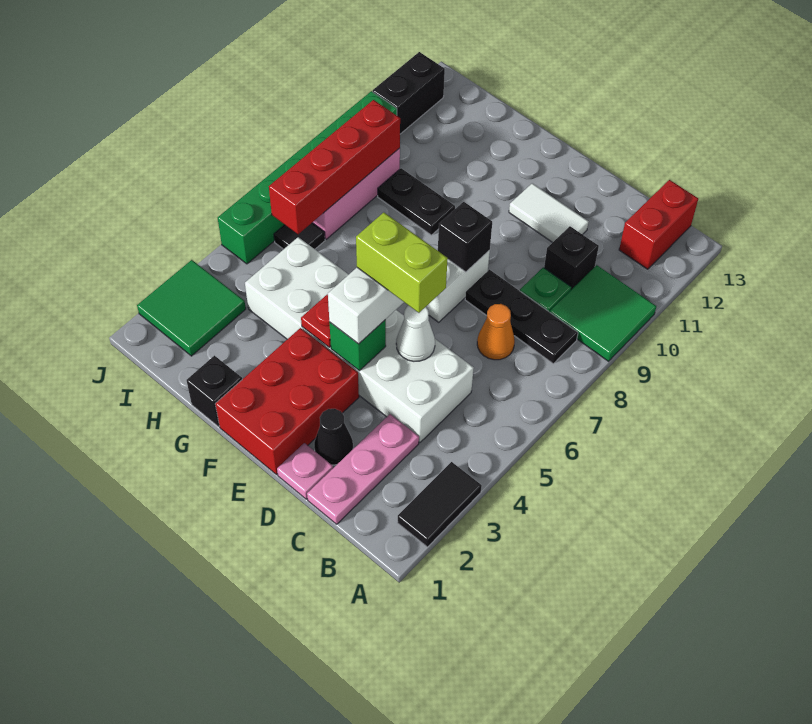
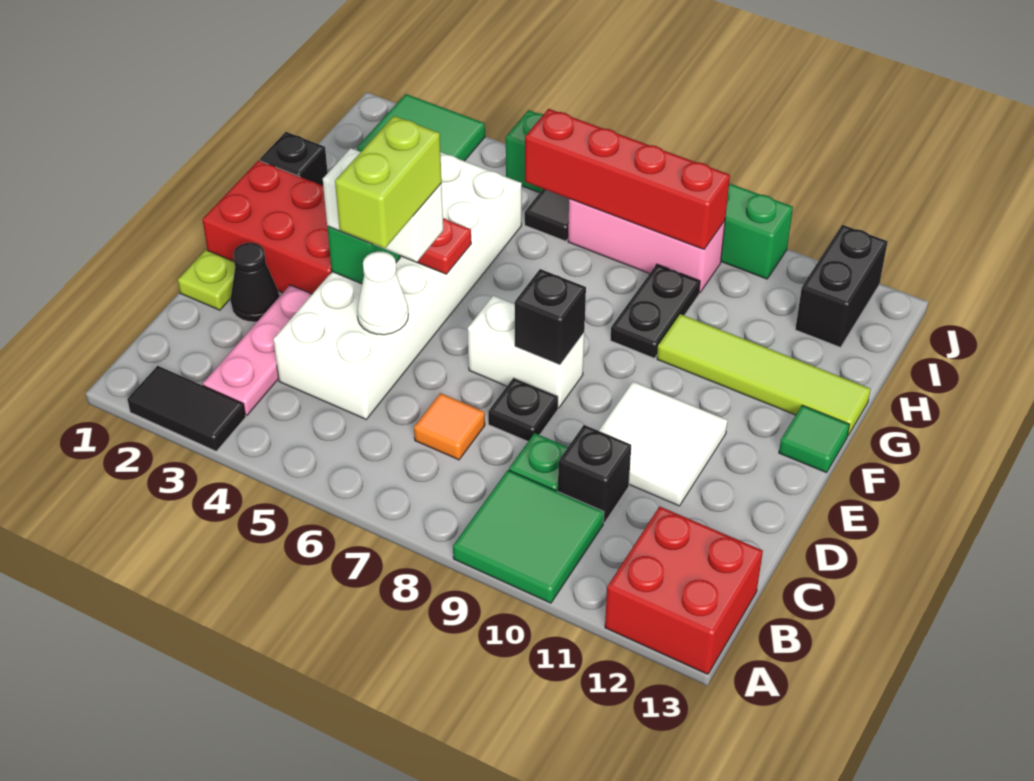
black 1x3 plate [465,270,578,364] -> black 1x1 plate [488,378,558,441]
red 1x2 brick [619,180,698,269] -> red 2x2 brick [605,506,763,674]
pink 1x3 plate [307,414,419,524] -> pink 1x3 plate turned to [203,285,312,415]
orange 1x1 cone [477,304,515,360] -> orange 1x1 tile [414,393,485,460]
pink 1x1 plate [277,443,333,499] -> lime 1x1 plate [178,250,235,310]
white 1x2 tile [509,183,589,243] -> white 2x2 tile [599,382,727,506]
none -> green 1x1 tile [779,405,850,473]
none -> lime 1x4 tile [657,314,870,435]
black 1x2 brick [373,52,445,134] -> black 1x2 brick turned to [795,225,888,347]

